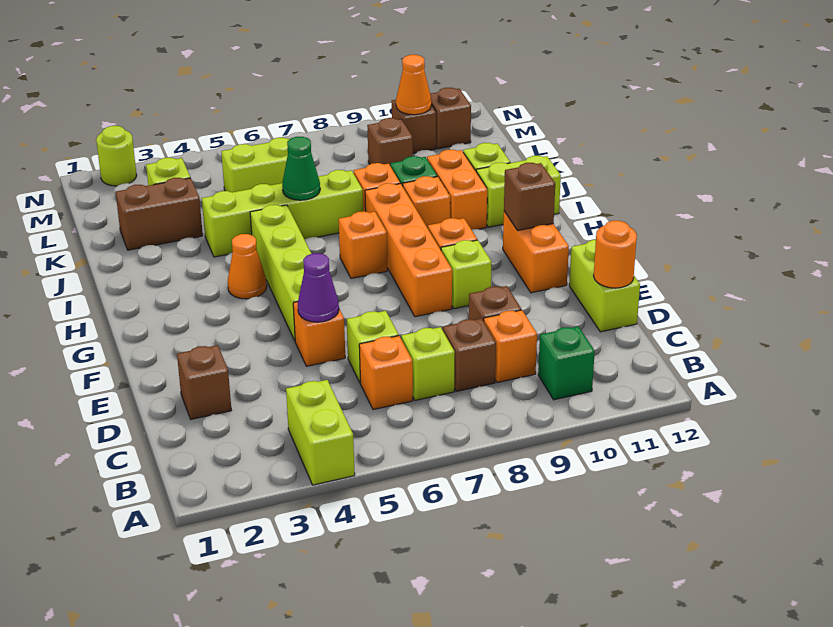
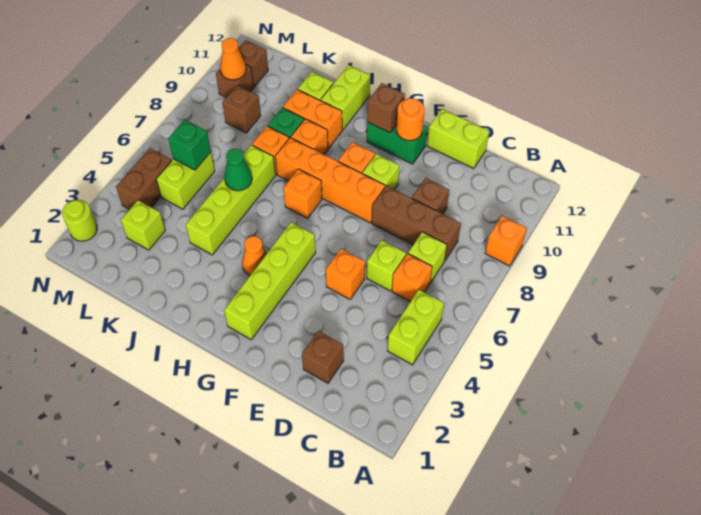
lime 1x2 brick [286,380,355,485] -> lime 1x2 brick turned to [387,290,444,365]
green 1x1 brick [538,326,595,400] -> green 1x1 brick moved to [168,120,211,170]
brown 1x1 brick [443,319,496,391] -> brown 1x3 brick [372,186,461,261]
orange 1x1 brick [484,310,537,383] -> orange 1x1 brick moved to [485,216,527,266]
orange 1x1 round brick [594,221,637,288] -> orange 1x1 round brick moved to [396,98,425,140]
purple 1x1 cone [298,253,339,322] -> none
lime 1x4 brick [250,205,312,340] -> lime 1x4 brick turned to [224,223,316,340]
orange 1x2 brick [503,211,569,293] -> green 1x2 brick [367,122,427,164]
brown 1x2 brick [116,178,203,250] -> brown 1x2 brick moved to [116,148,172,210]

